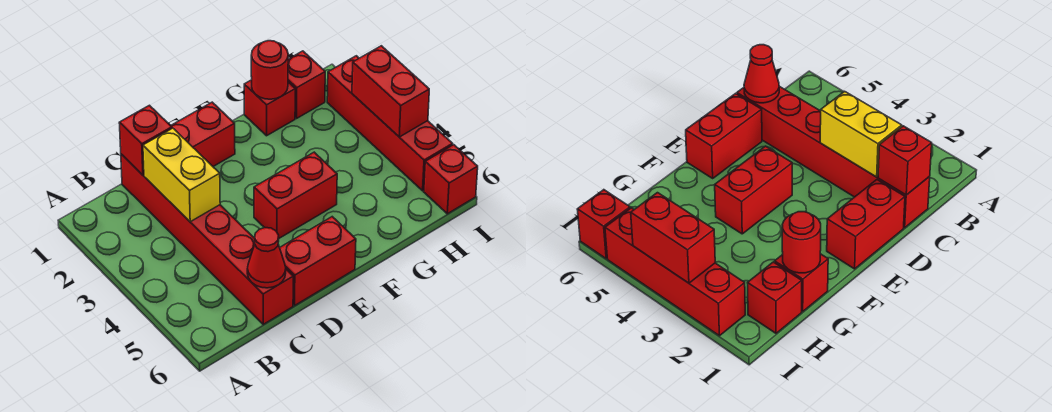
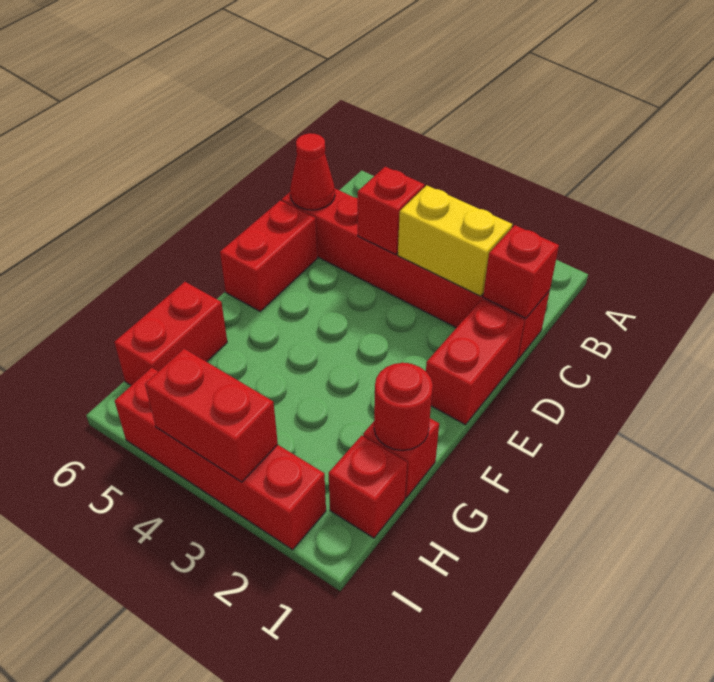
red 1x2 brick [254,152,337,238] -> red 1x2 brick moved to [114,282,227,385]
red 1x1 brick [424,145,478,214] -> red 1x1 brick moved to [358,167,425,254]

